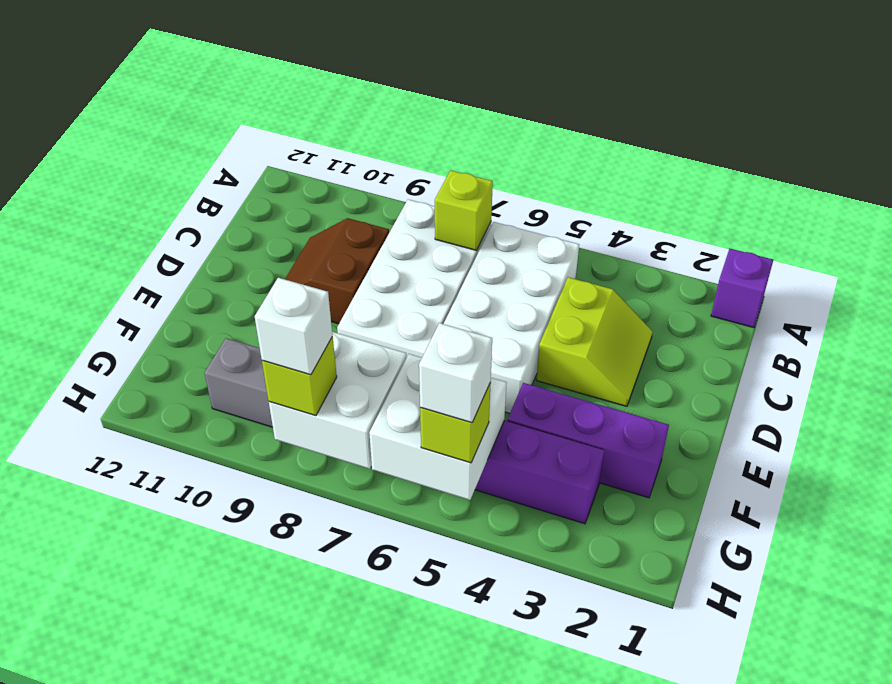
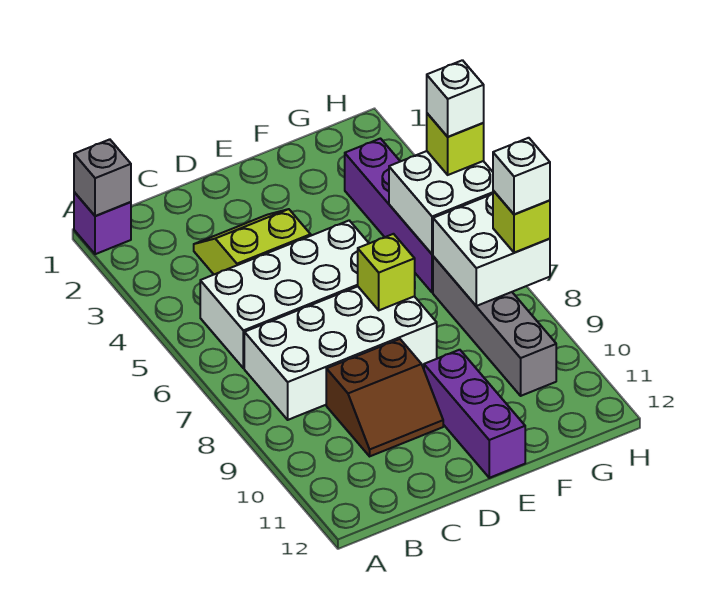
none -> grey 1x1 brick [74,139,131,216]
lime 1x1 brick [435,170,493,250] -> lime 1x1 brick moved to [358,234,415,310]
purple 1x3 brick [508,383,669,498] -> purple 1x3 brick moved to [424,350,525,478]

